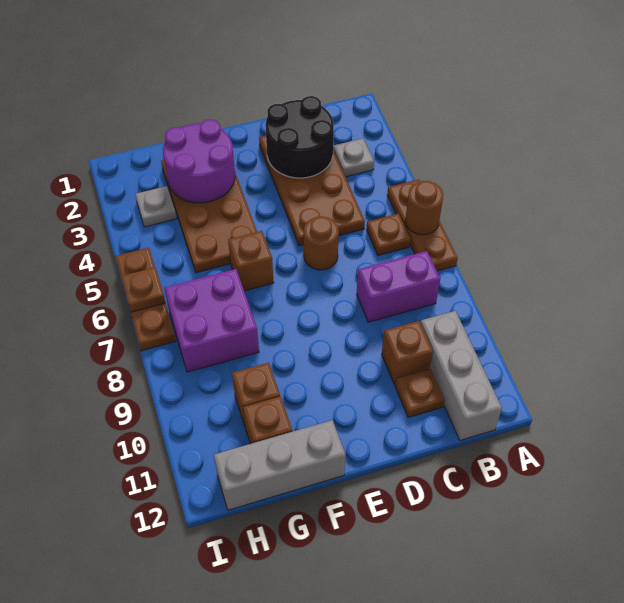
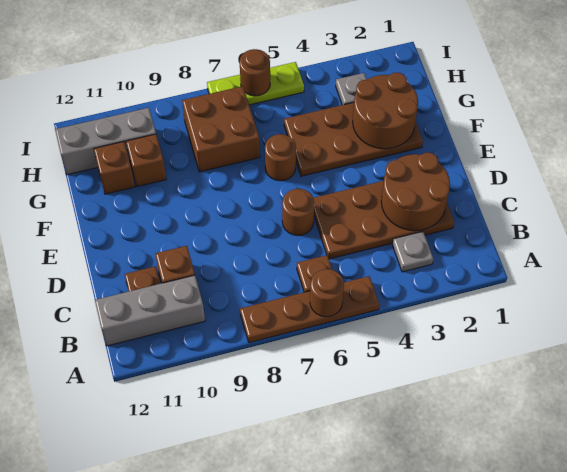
brown 1x3 plate [387,179,458,271] -> brown 1x4 plate [240,276,379,343]
purple 1x2 brick [357,251,440,322] -> none
black 2x2 round brick [266,96,334,178] -> brown 2x2 round brick [381,153,450,231]
purple 2x2 round brick [163,120,235,203] -> brown 2x2 round brick [353,73,418,149]
brown 1x1 brick [228,231,274,291] -> brown 1x1 round brick [265,134,296,181]
grey 1x3 brick [214,420,345,510] -> grey 1x3 brick turned to [55,108,156,175]
purple 2x2 brick [164,269,259,372] -> brown 2x2 brick [182,86,260,172]
brown 1x3 plate [115,248,176,351] -> lime 1x3 plate [207,62,304,105]
brown 1x1 plate [121,267,165,312] -> brown 1x1 round brick [240,49,270,96]

